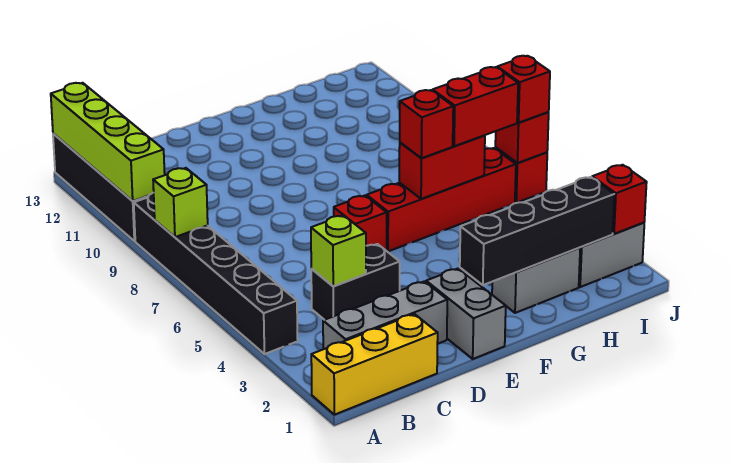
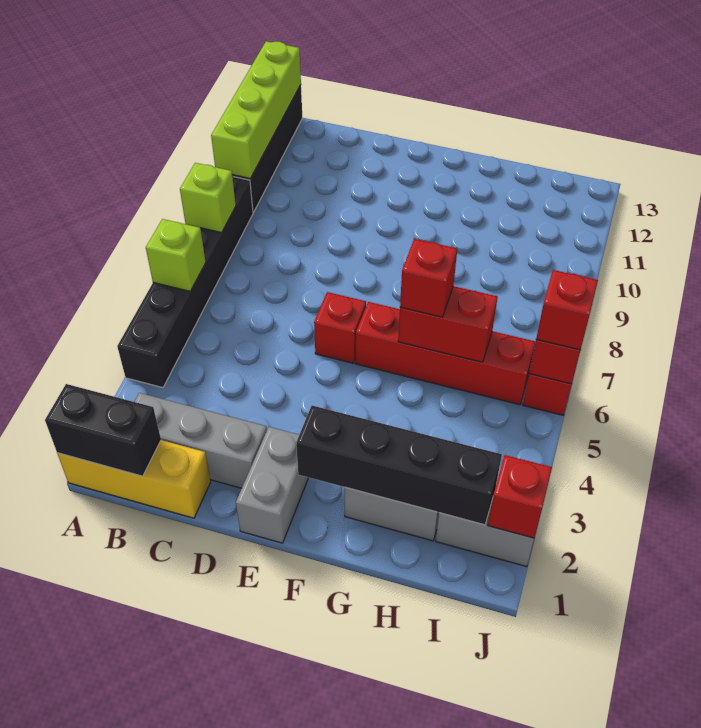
black 1x2 brick [311,244,400,320] -> black 1x2 brick moved to [45,384,161,476]
lime 1x1 brick [311,215,366,286] -> lime 1x1 brick moved to [146,219,206,291]
red 1x2 brick [433,67,518,146] -> none

